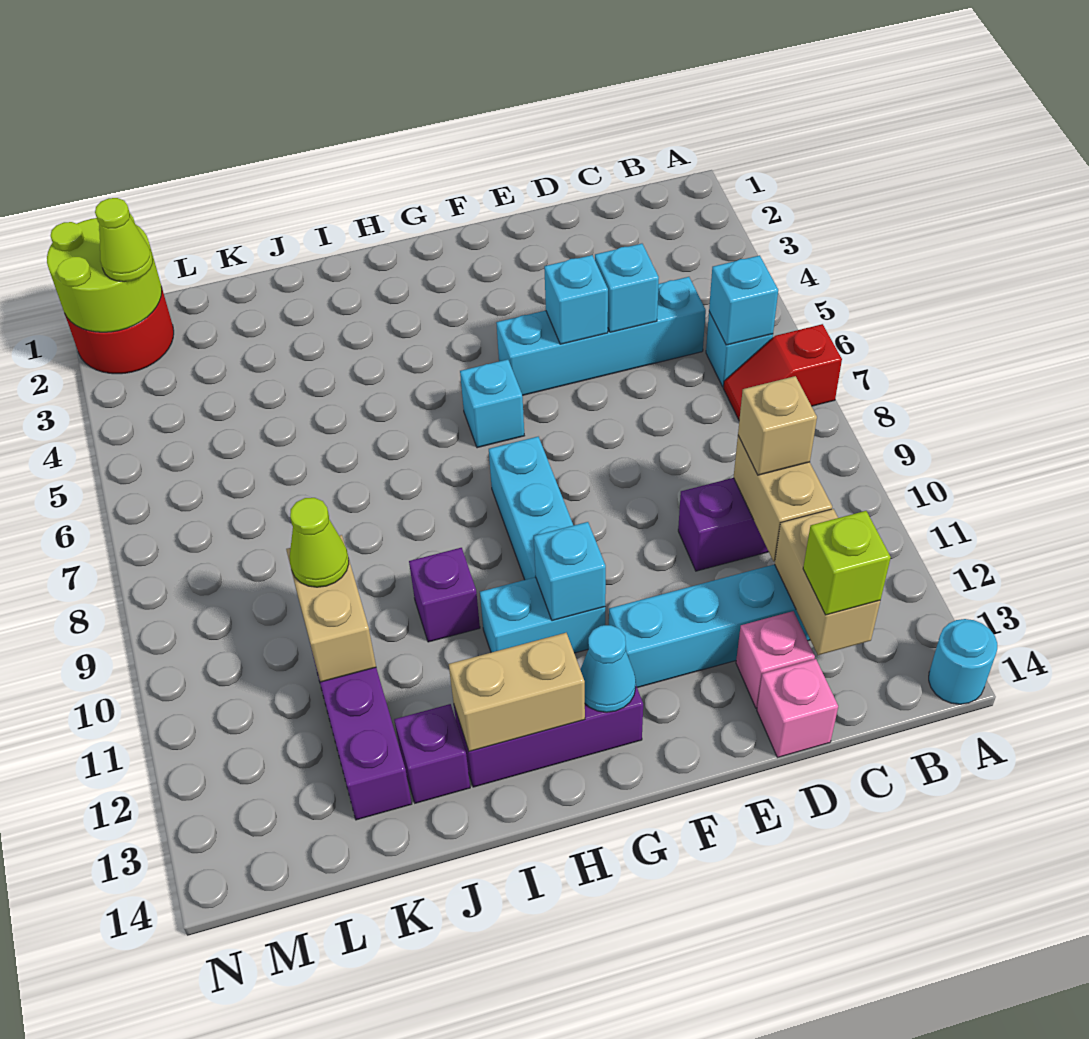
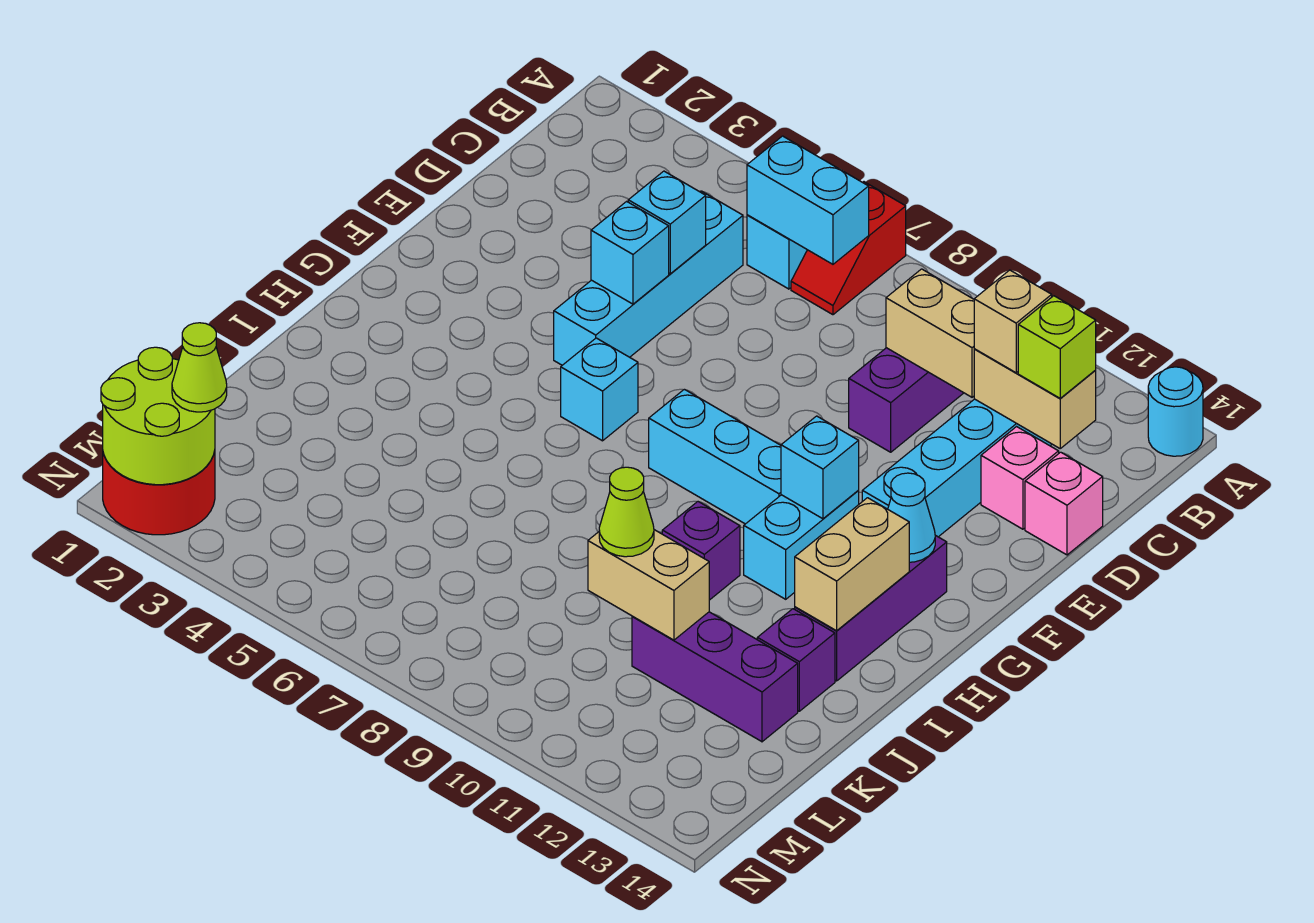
cyan 1x1 brick [709,255,778,345] -> cyan 1x2 brick [747,136,869,264]
tan 1x1 brick [738,376,817,475] -> tan 1x1 brick moved to [974,270,1052,373]

